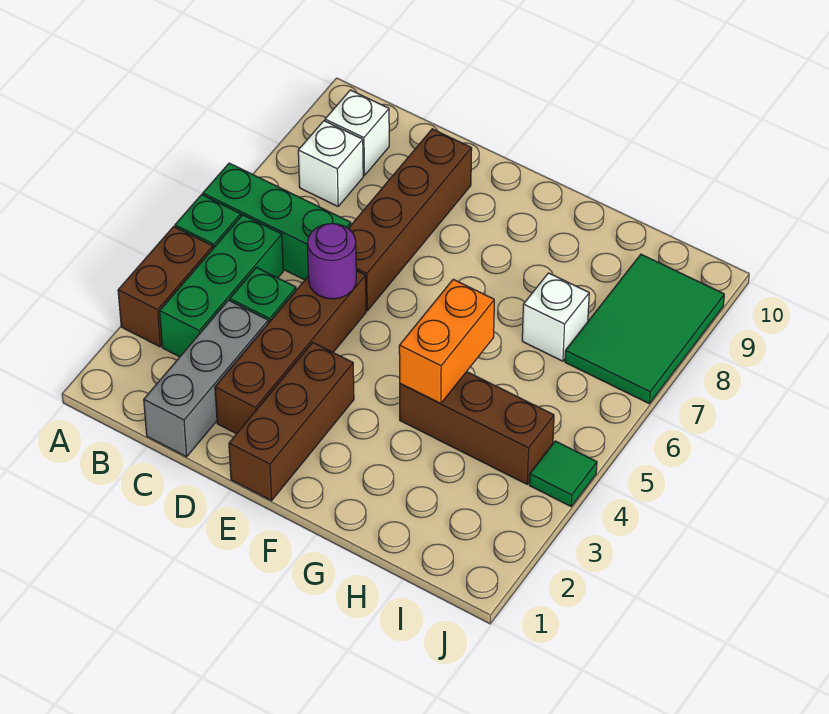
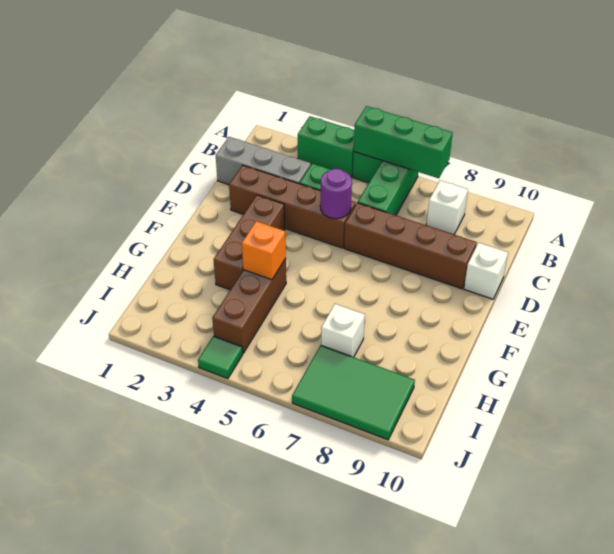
brown 1x2 brick [118,226,213,347] -> green 1x2 brick [298,116,354,177]
green 1x3 brick [160,215,283,357] -> green 1x3 brick moved to [354,106,453,178]
white 1x1 brick [325,90,389,176] -> white 1x1 brick moved to [464,243,508,299]
brown 1x3 brick [229,342,354,501] -> brown 1x3 brick turned to [213,195,285,290]
orange 1x2 brick [399,279,494,403] -> orange 1x1 brick [242,221,286,280]

